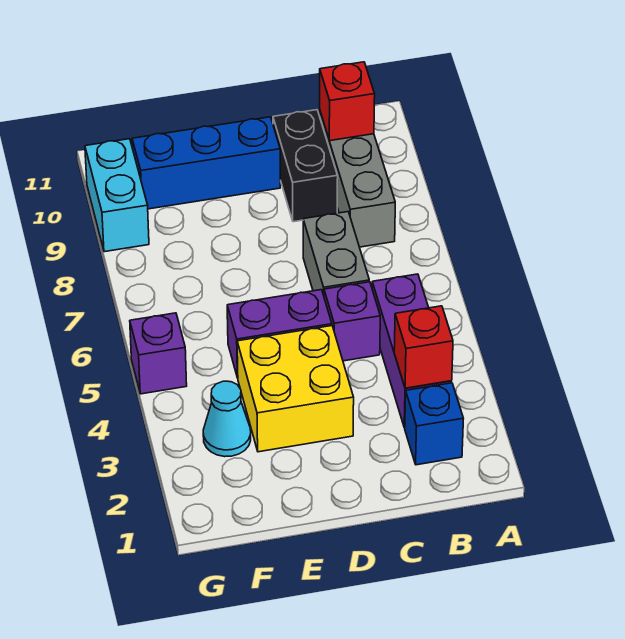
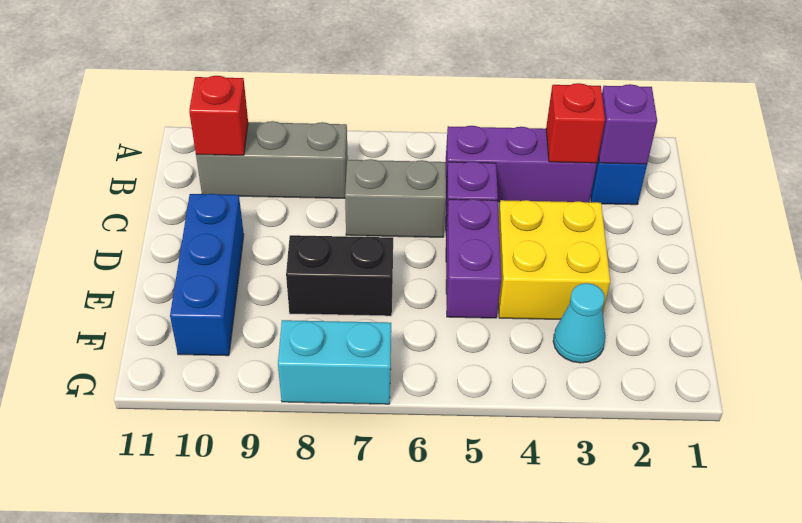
black 1x2 brick [273,110,338,222] -> black 1x2 brick moved to [286,235,393,316]
purple 1x1 brick [130,313,187,394] -> purple 1x1 brick moved to [598,84,657,164]
cyan 1x2 brick [85,139,149,252] -> cyan 1x2 brick moved to [278,320,391,404]

